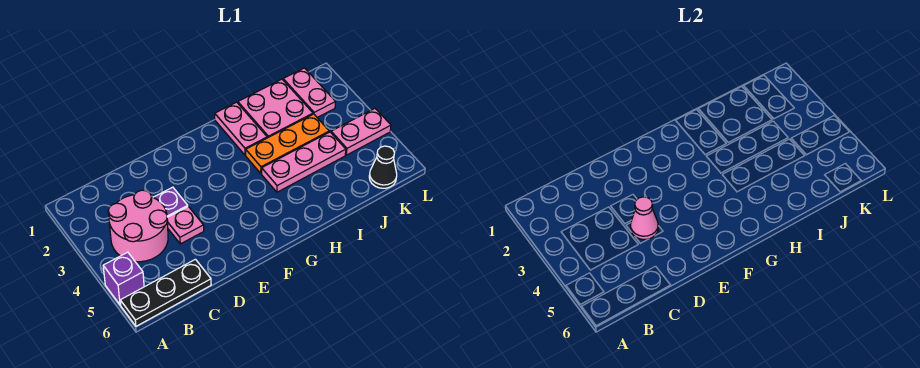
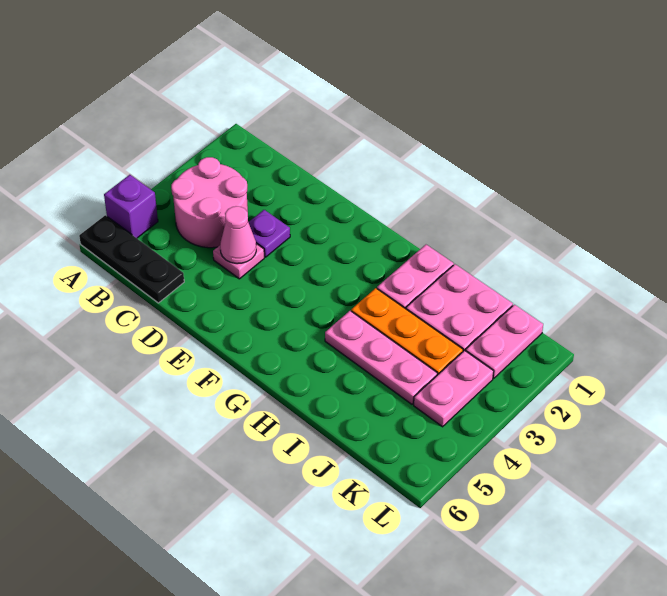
pink 1x2 plate [331,108,391,155] -> pink 1x2 plate turned to [414,351,494,427]
black 1x1 cone [369,146,397,188] -> none

